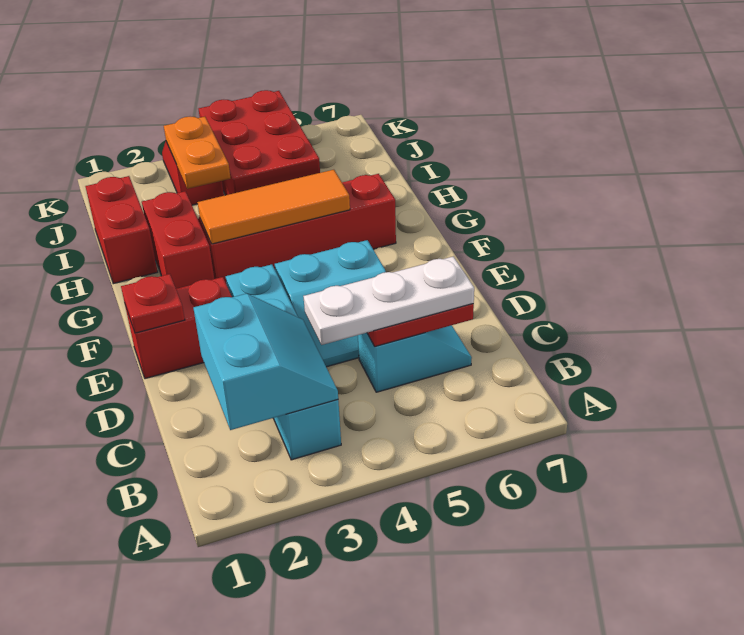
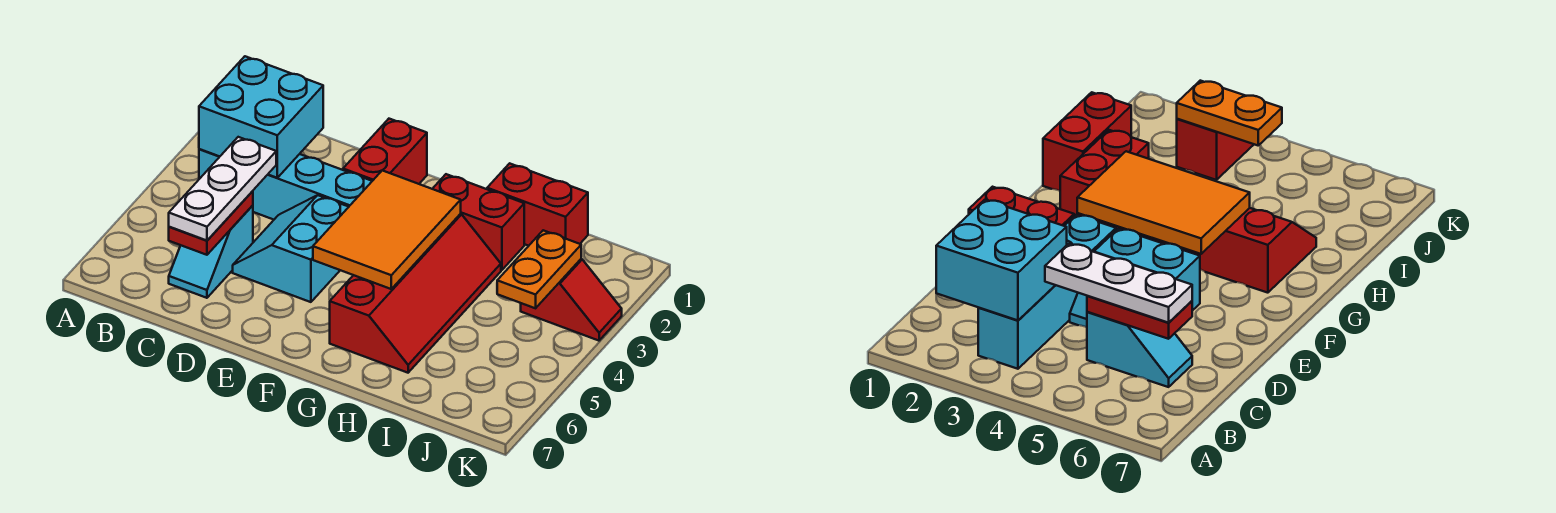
cyan 2x2 slope [194,294,338,430] -> cyan 2x2 brick [199,56,323,178]
red 1x1 plate [121,274,185,333] -> none
orange 1x3 tile [197,170,350,244] -> orange 2x3 tile [313,170,461,289]
orange 1x2 plate [164,117,230,189] -> orange 1x2 plate turned to [497,230,581,308]
red 2x3 brick [199,90,320,195] -> none

